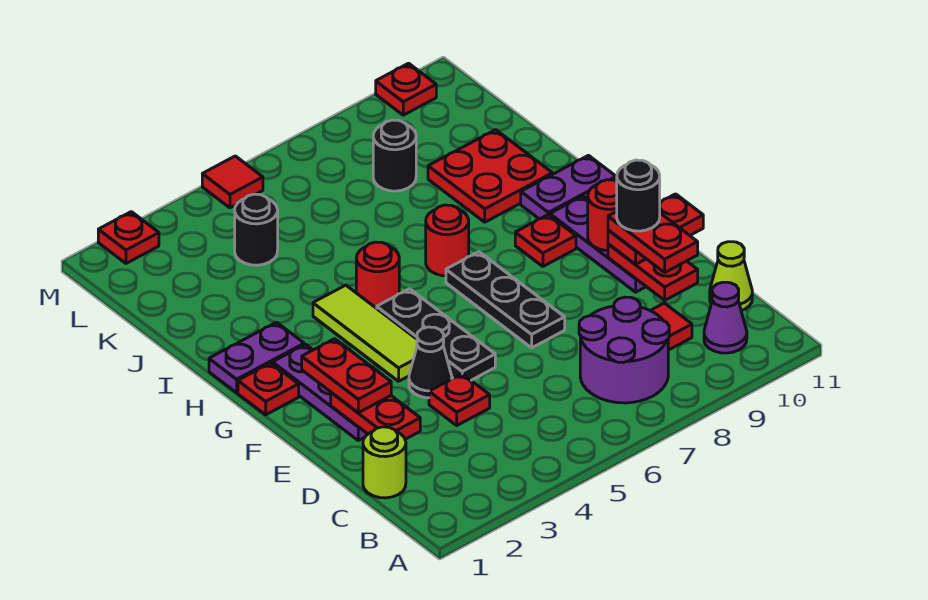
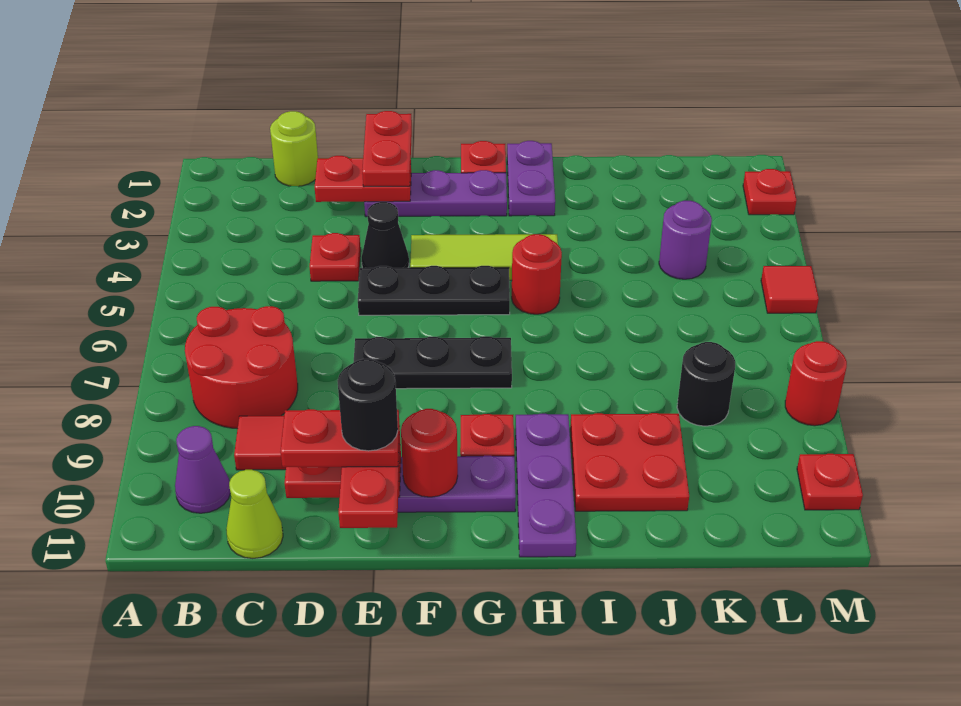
purple 2x2 round brick [579,297,669,403] -> red 2x2 round brick [185,306,298,429]
red 1x2 plate [302,339,391,413] -> red 1x2 plate turned to [362,111,412,187]
red 1x1 round brick [426,205,469,276] -> red 1x1 round brick moved to [785,341,847,426]
purple 1x2 plate [521,155,616,219] -> purple 1x3 plate [516,414,576,557]
black 1x1 round brick [235,194,278,265] -> purple 1x1 round brick [659,201,712,279]

